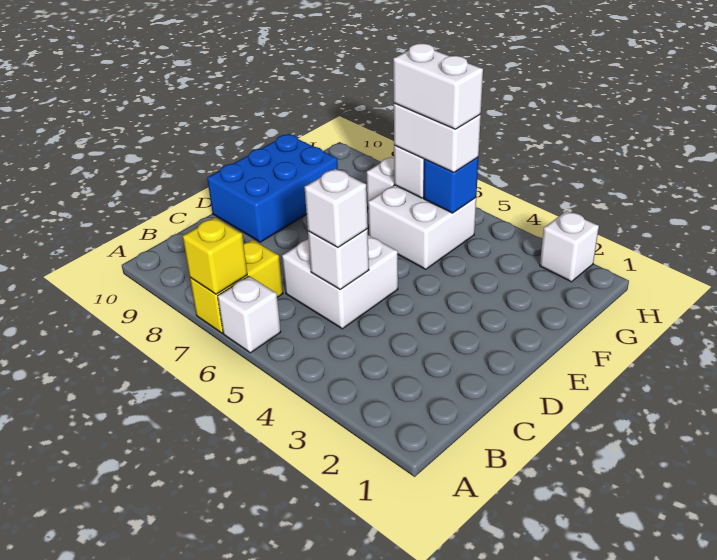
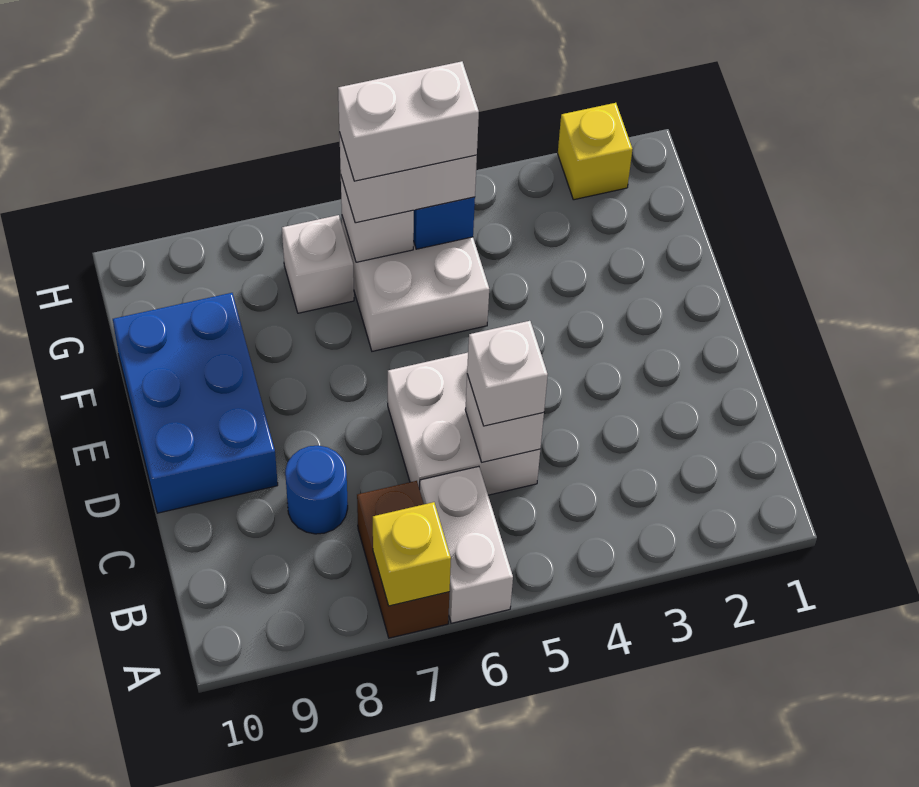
white 1x1 brick [218,276,281,353] -> white 1x2 brick [420,466,513,623]
yellow 1x2 brick [190,240,283,333] -> brown 1x2 brick [357,481,449,638]
none -> blue 1x1 round brick [285,446,348,534]
white 1x1 brick [540,211,599,282] -> yellow 1x1 brick [558,103,633,200]

